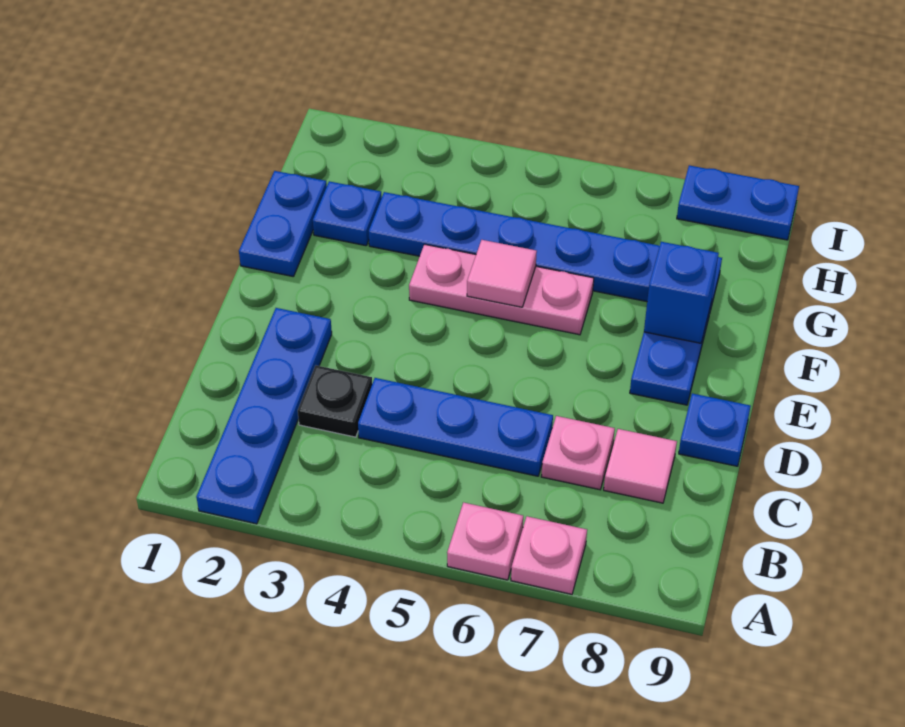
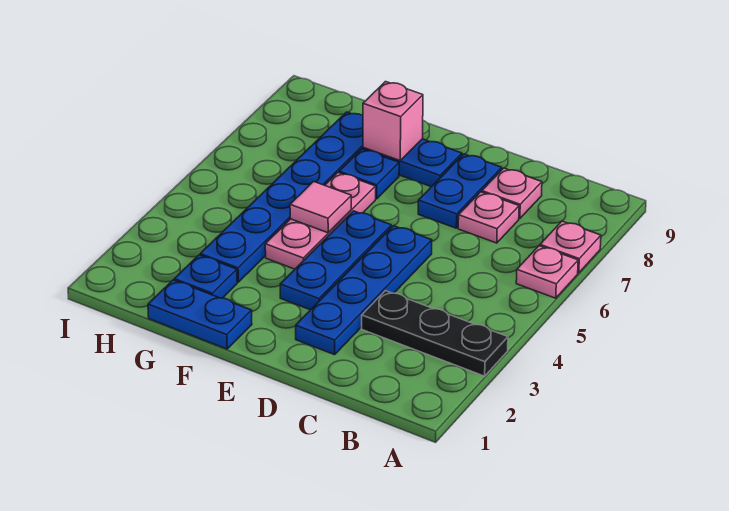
blue 1x4 plate [196,308,332,524] -> blue 1x4 plate turned to [296,226,432,355]
black 1x1 plate [298,366,372,437] -> black 1x3 plate [362,291,508,376]
blue 1x3 plate [358,378,553,476] -> blue 1x3 plate moved to [280,211,391,310]
pink 1x1 tile [604,429,677,503] -> pink 1x1 plate [482,168,542,219]
blue 1x1 plate [679,393,750,466] -> blue 1x1 plate moved to [339,149,399,199]
blue 1x1 brick [644,242,719,343] -> pink 1x1 brick [363,82,423,160]
blue 1x2 plate [677,165,799,240] -> blue 1x2 plate moved to [418,154,502,228]

